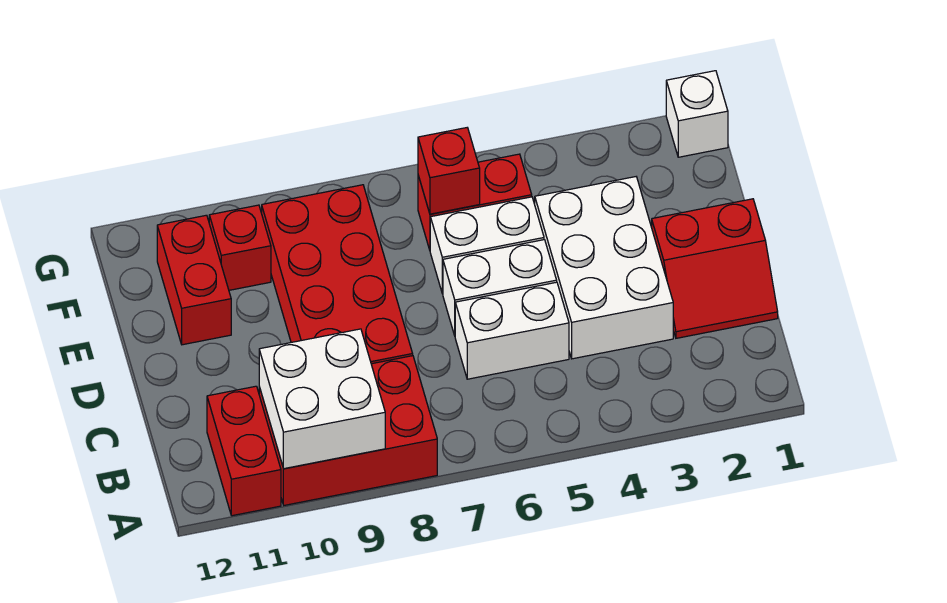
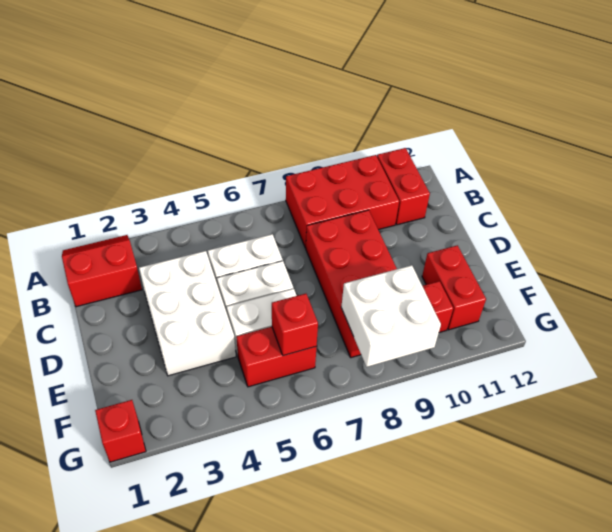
white 2x2 brick [259,329,385,469] -> white 2x2 brick moved to [341,265,441,367]
red 2x2 slope [652,199,778,338] -> red 2x2 slope moved to [62,235,142,307]
white 1x1 brick [666,71,728,157] -> red 1x1 brick [95,400,146,462]

